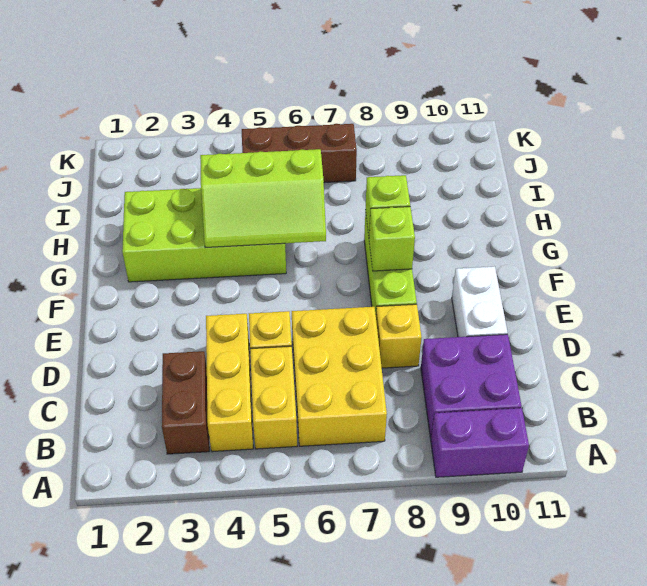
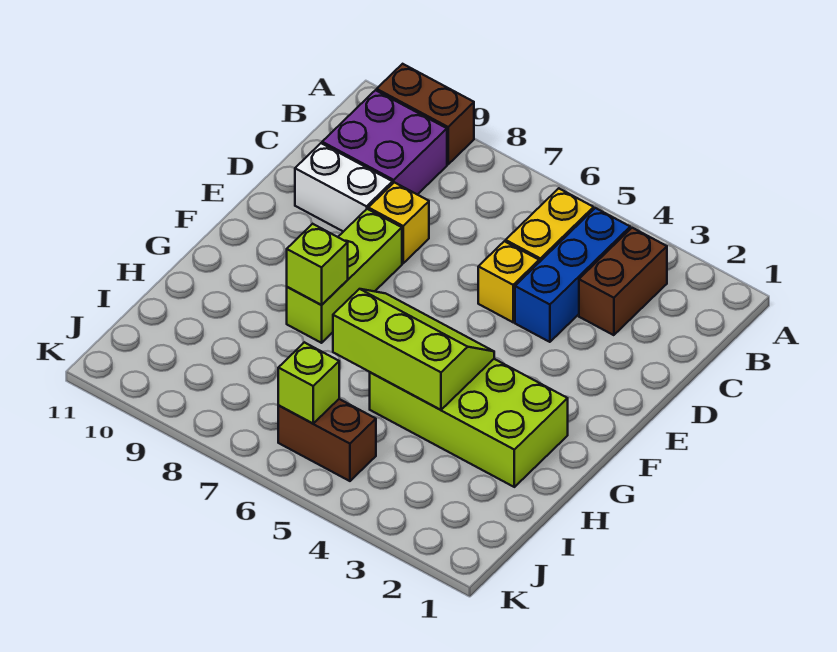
purple 1x2 brick [431,408,529,477] -> brown 1x2 brick [377,64,474,164]
yellow 1x3 brick [206,314,253,452] -> blue 1x3 brick [515,208,630,342]
yellow 2x3 brick [292,307,387,446] -> none
white 1x2 brick [452,266,508,337] -> white 1x2 brick turned to [295,143,392,232]
lime 1x1 brick [369,207,415,271] -> lime 1x1 brick moved to [278,342,339,423]
brown 1x3 brick [242,124,357,183] -> brown 1x2 brick [278,399,376,481]

